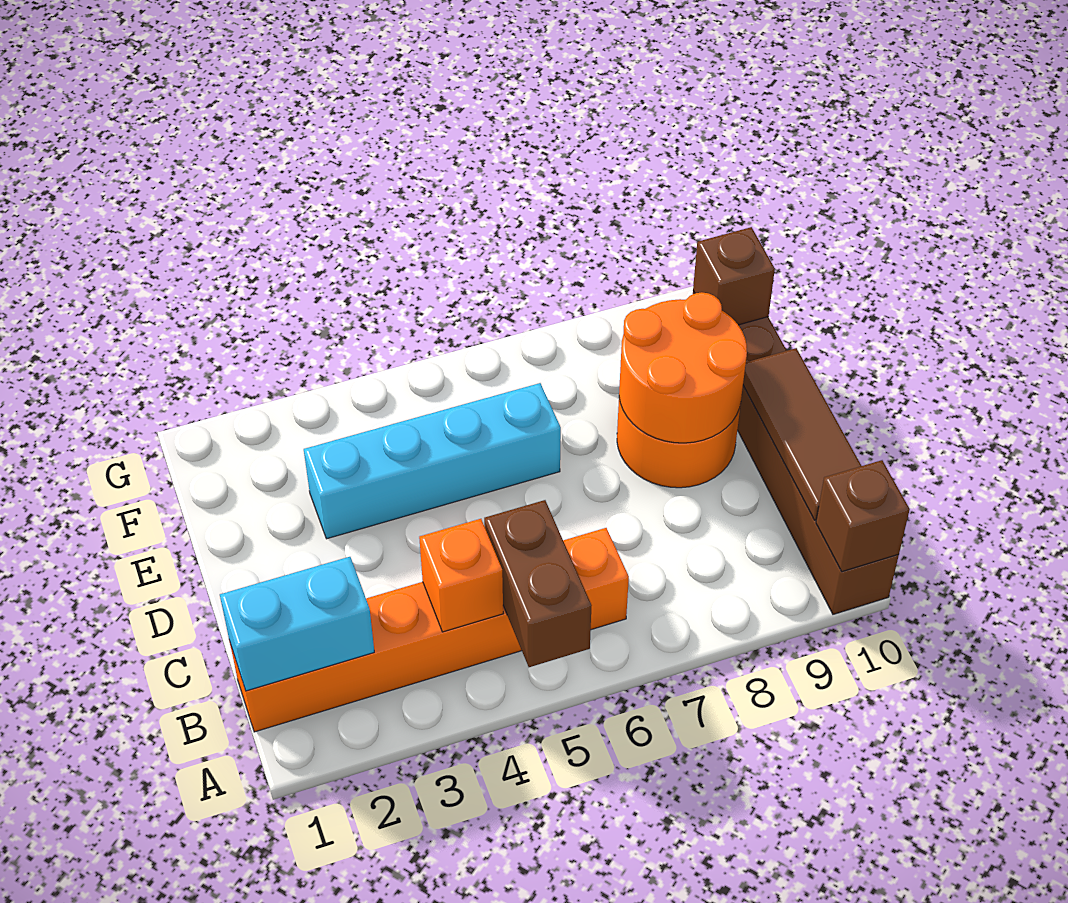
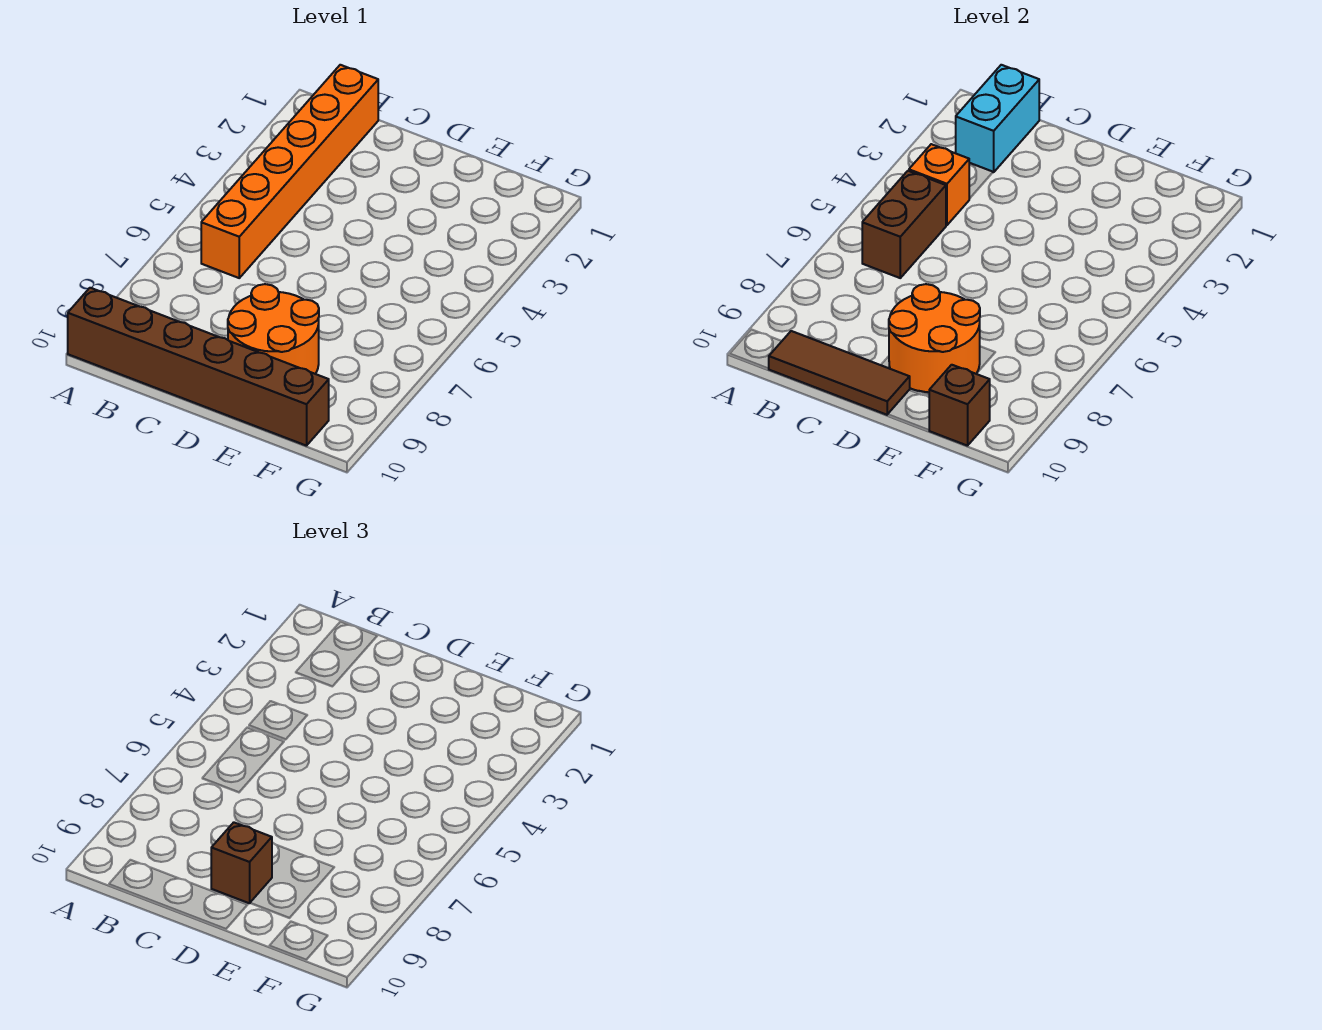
brown 1x2 brick [484,500,592,667] -> brown 1x2 brick turned to [862,171,946,278]
brown 1x1 brick [816,460,910,572] -> brown 1x1 brick moved to [211,822,272,903]
cyan 1x4 brick [304,383,561,539] -> none

